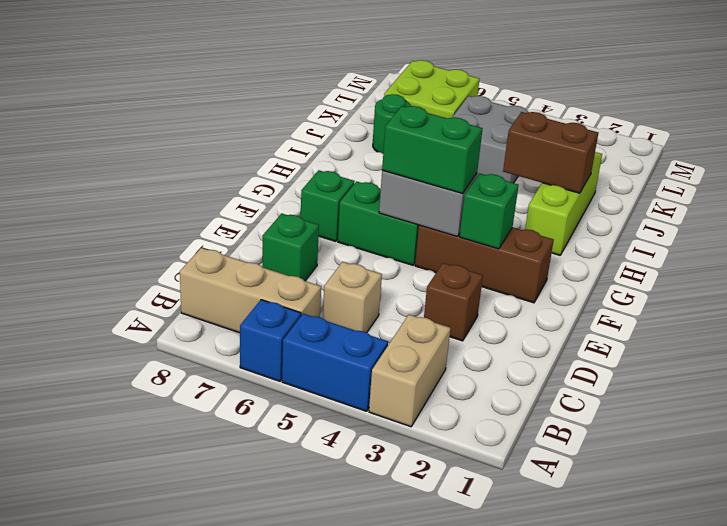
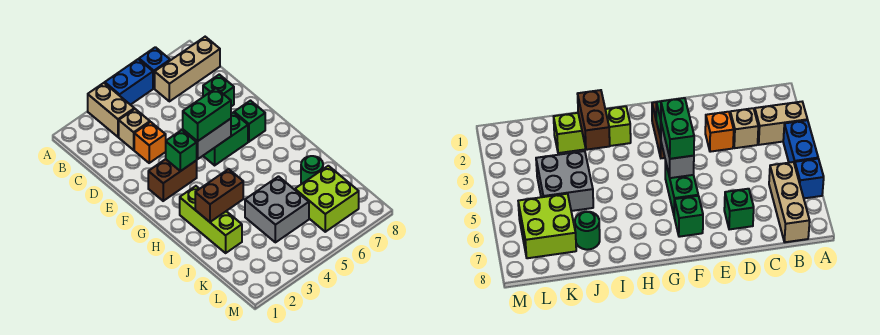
tan 1x1 brick [323,262,382,333] -> tan 1x1 brick moved to [119,109,150,150]
brown 1x1 brick [424,263,483,341] -> orange 1x1 brick [134,122,166,163]
brown 1x3 brick [415,225,554,303] -> brown 1x2 brick [148,159,197,201]

